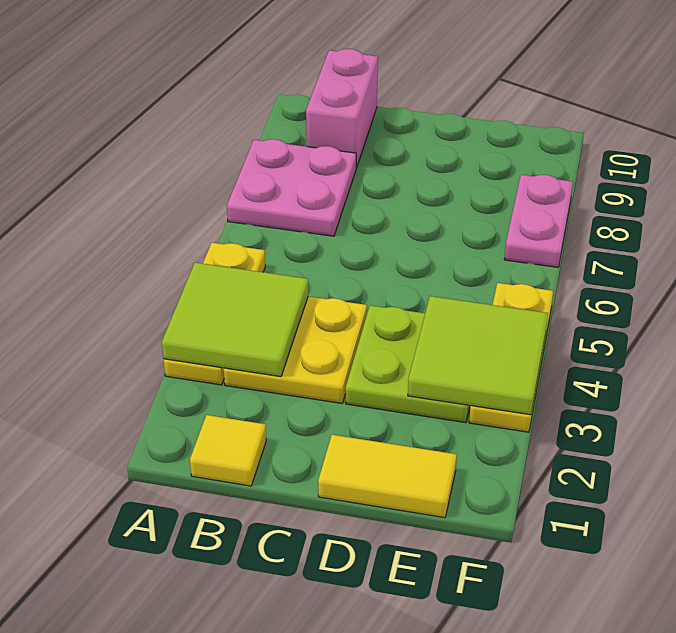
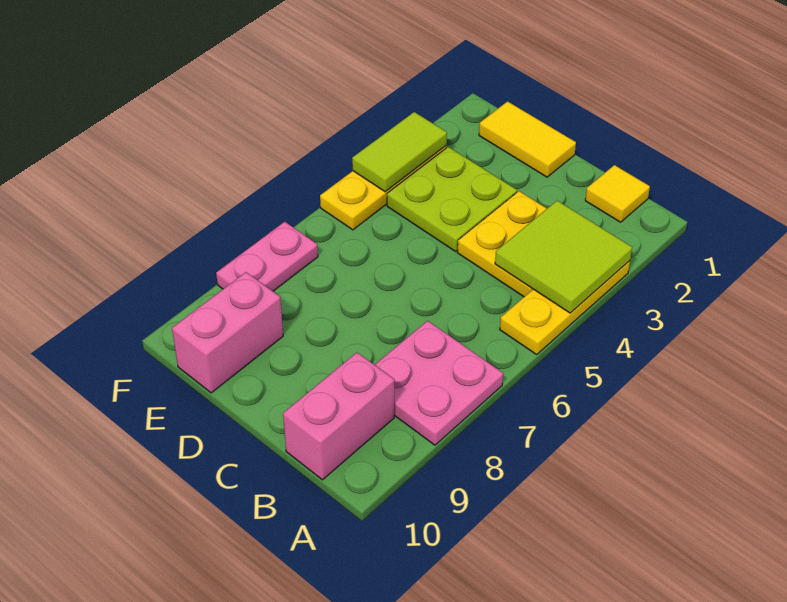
lime 2x2 tile [408,296,548,415] -> lime 1x2 tile [352,112,447,192]
none -> pink 1x2 brick [172,272,283,393]

